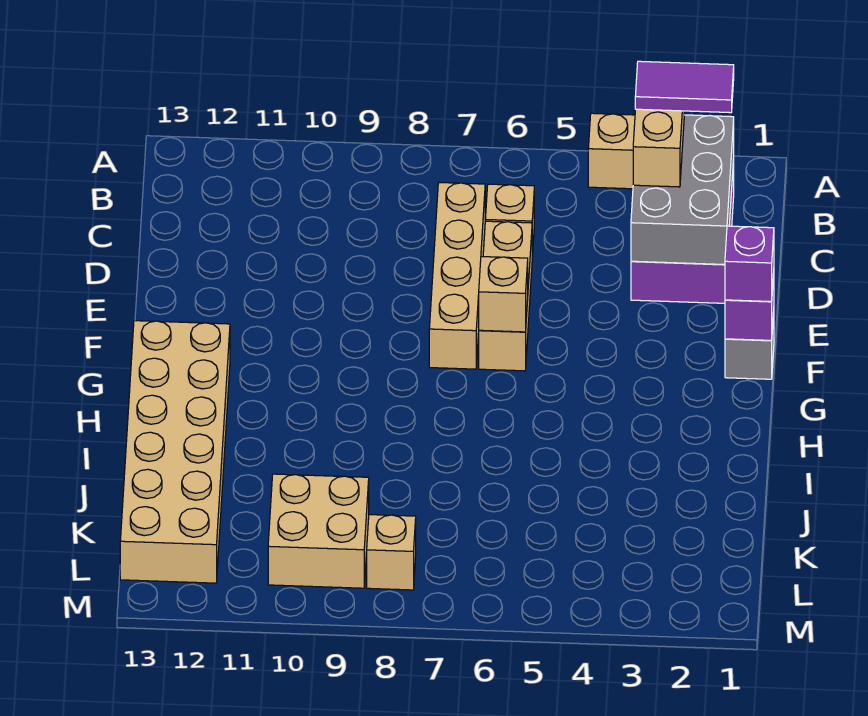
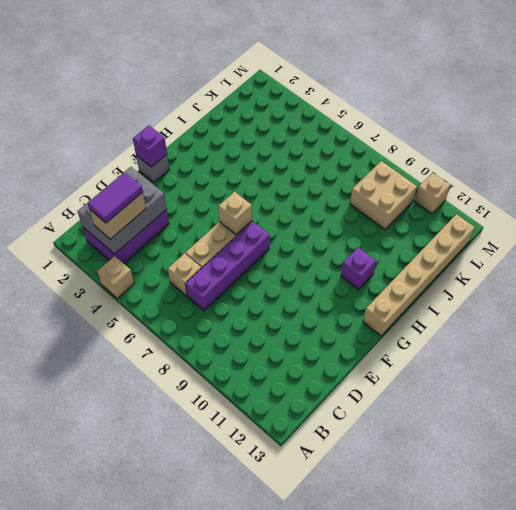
purple 1x2 tile [635,61,734,113] -> purple 1x2 tile turned to [88,173,143,223]
tan 1x4 brick [429,183,485,369] -> purple 1x4 brick [186,221,270,311]
purple 1x1 brick [725,226,774,302] -> purple 1x1 brick moved to [341,247,376,289]
tan 2x6 brick [120,321,230,583] -> tan 1x6 brick [363,214,475,336]
tan 1x1 brick [367,515,416,590] -> tan 1x1 brick moved to [415,173,450,214]

